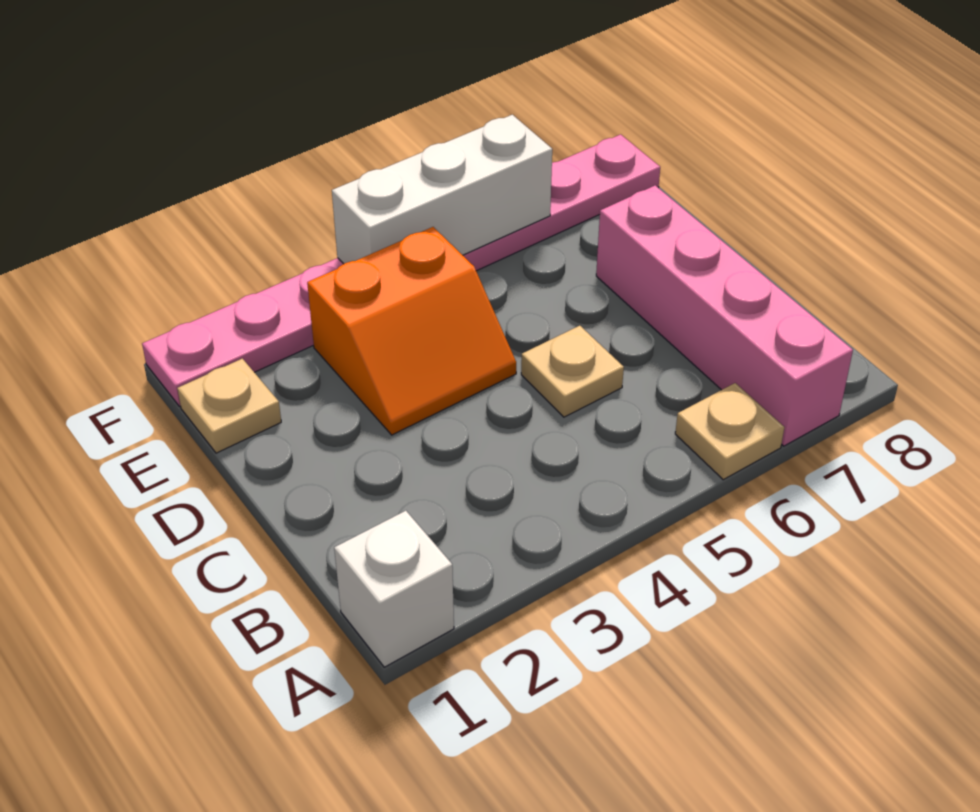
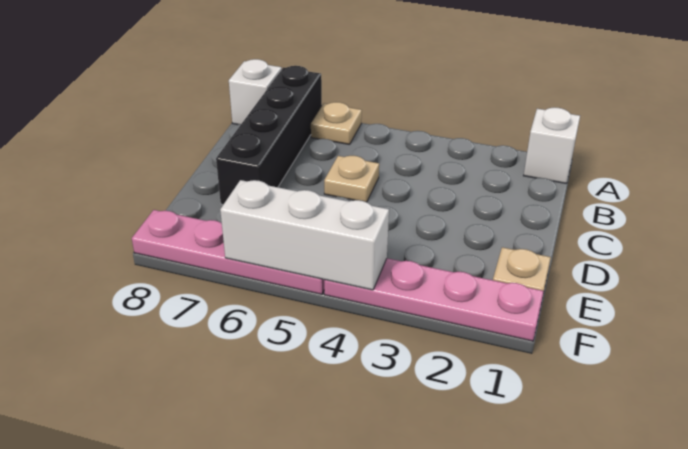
pink 1x4 brick [596,185,853,446] -> black 1x4 brick [216,66,322,204]
none -> white 1x1 brick [229,59,282,125]
orange 2x2 slope [307,227,516,435] -> none

